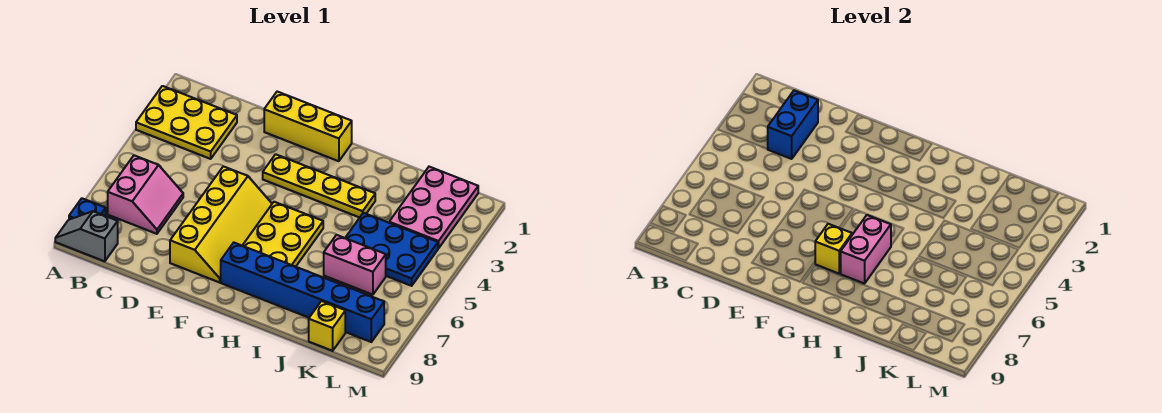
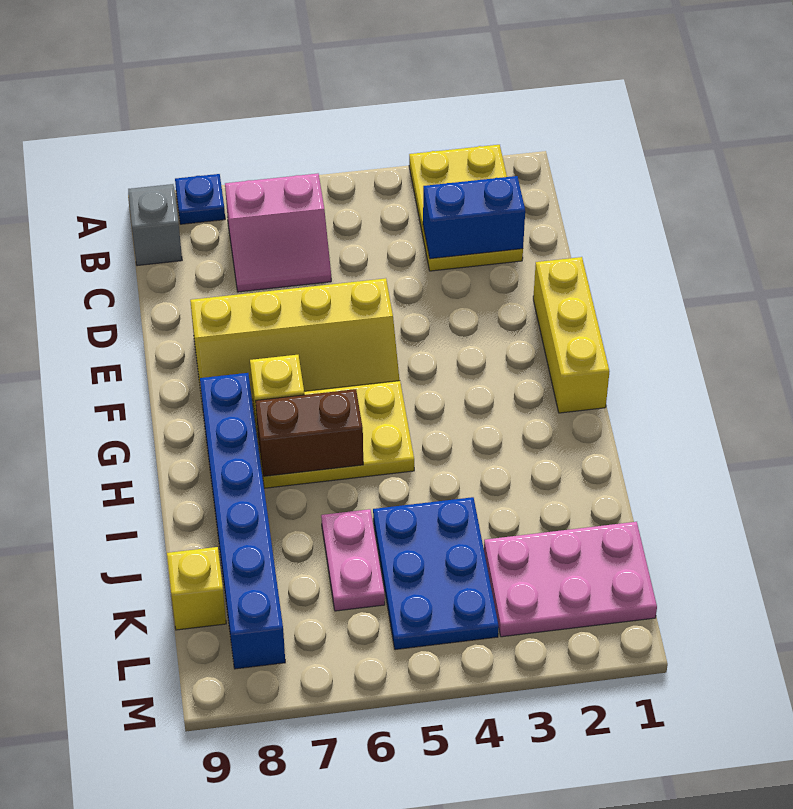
yellow 1x4 plate [263,154,375,218] -> none
pink 1x2 brick [841,215,891,284] -> brown 1x2 brick [255,389,363,476]
pink 1x2 brick [324,235,386,295] -> pink 1x2 plate [321,509,385,611]

